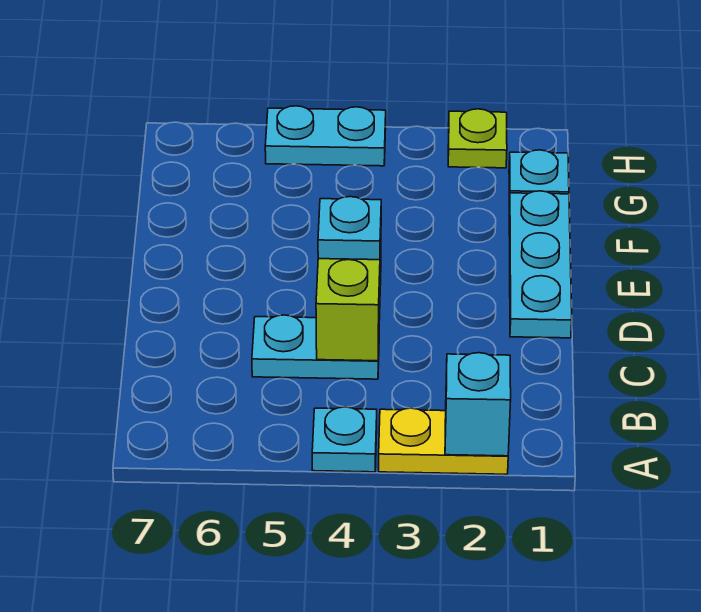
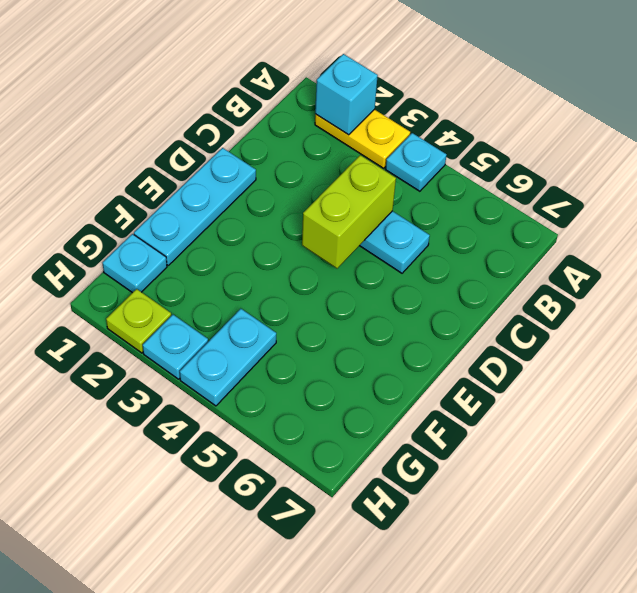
cyan 1x1 plate [318,197,381,260] -> cyan 1x1 plate moved to [143,315,208,379]
cyan 1x2 plate [265,106,386,166] -> cyan 1x2 plate turned to [180,309,276,406]

